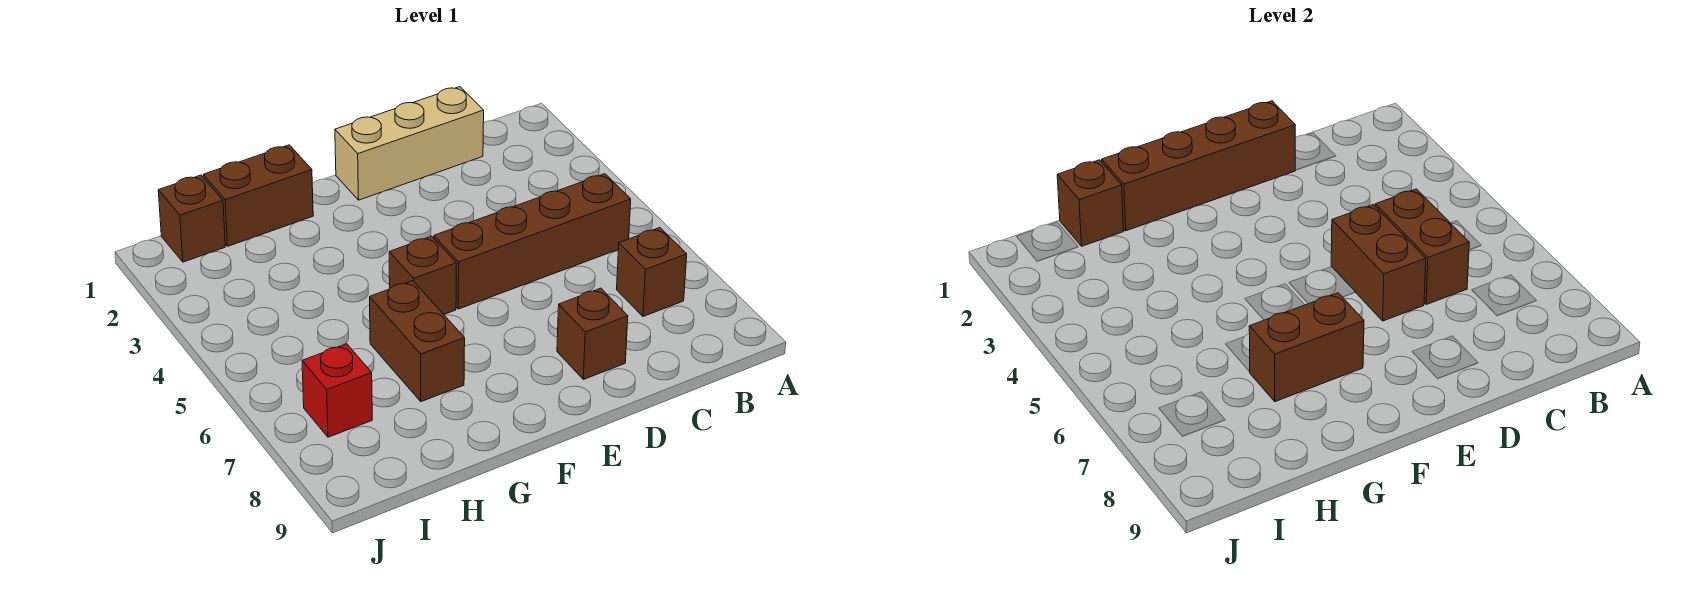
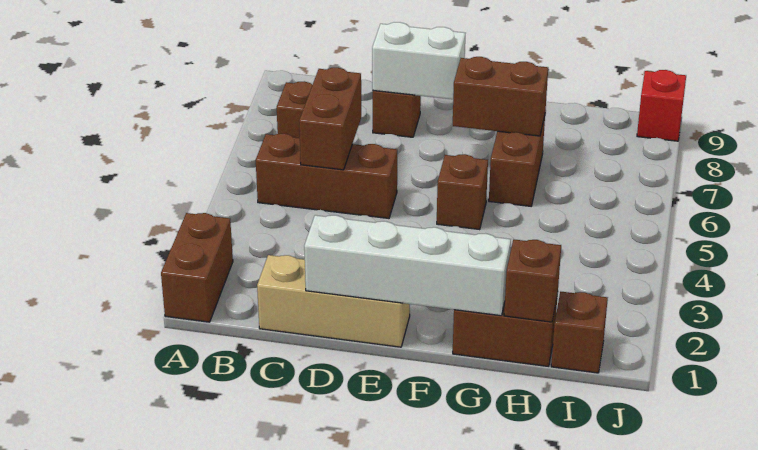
brown 1x4 brick [434,174,631,309] -> brown 1x3 brick [256,134,397,218]
brown 1x4 brick [1102,101,1295,231] -> white 1x4 brick [304,215,511,316]
brown 1x2 brick [1331,205,1426,321] -> brown 1x2 brick moved to [161,213,233,322]
none -> white 1x2 brick [372,22,465,99]
red 1x1 brick [302,344,372,437] -> red 1x1 brick moved to [637,70,686,141]

